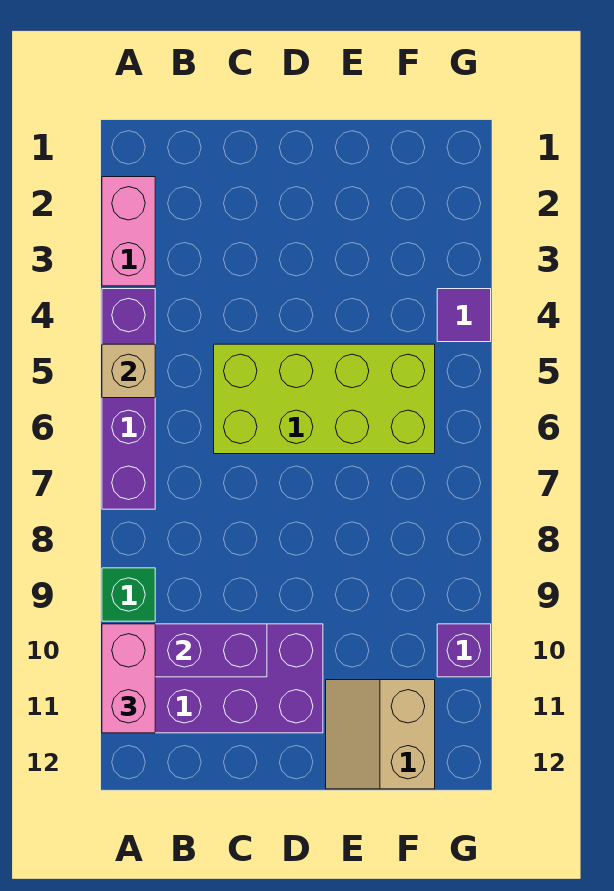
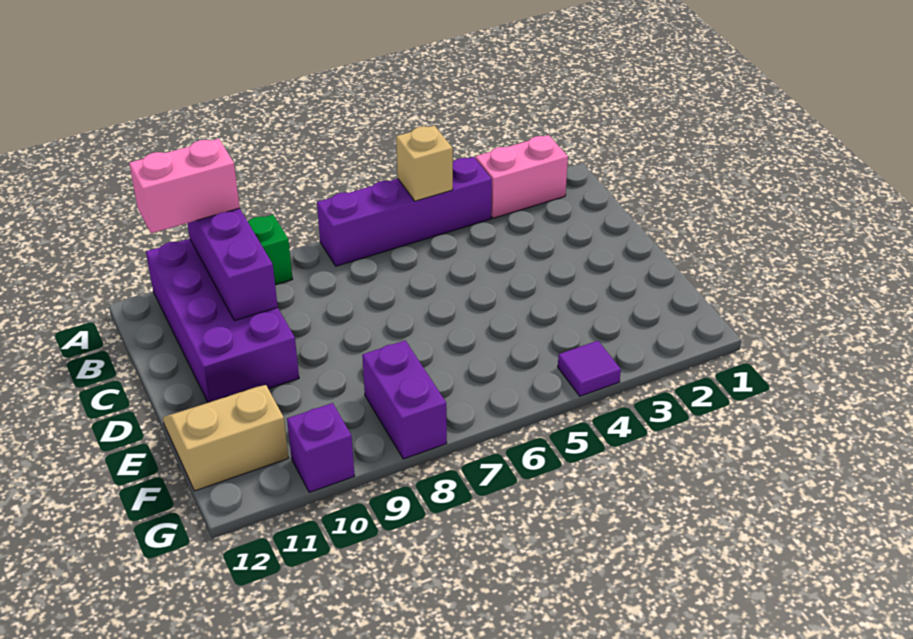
lime 2x4 brick [214,344,435,454] -> none
none -> purple 1x2 brick [362,341,447,459]

